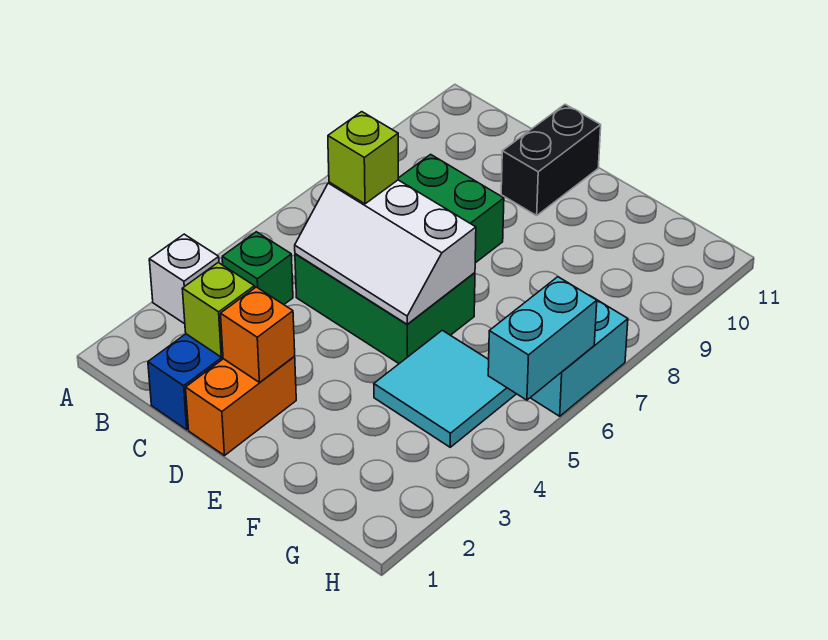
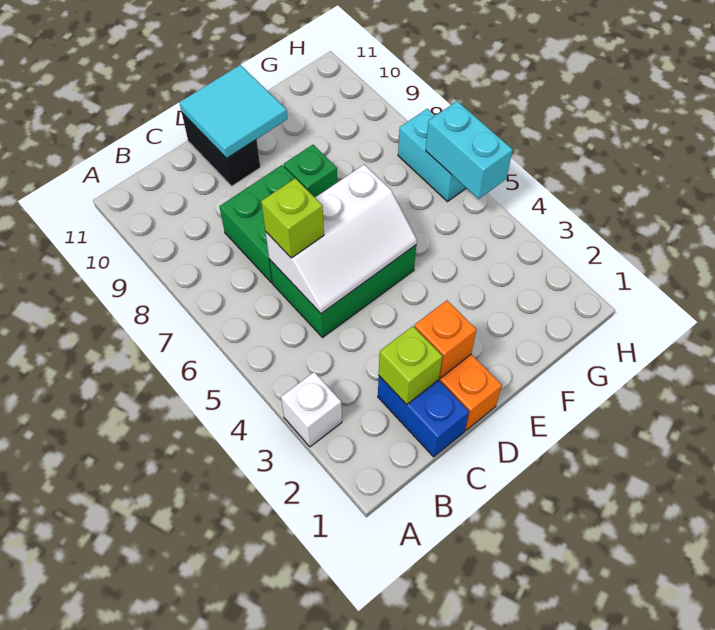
green 1x1 brick [222,232,293,304] -> green 1x1 brick moved to [284,145,337,197]
cyan 2x2 tile [374,330,516,447] -> cyan 2x2 tile moved to [179,65,287,158]

